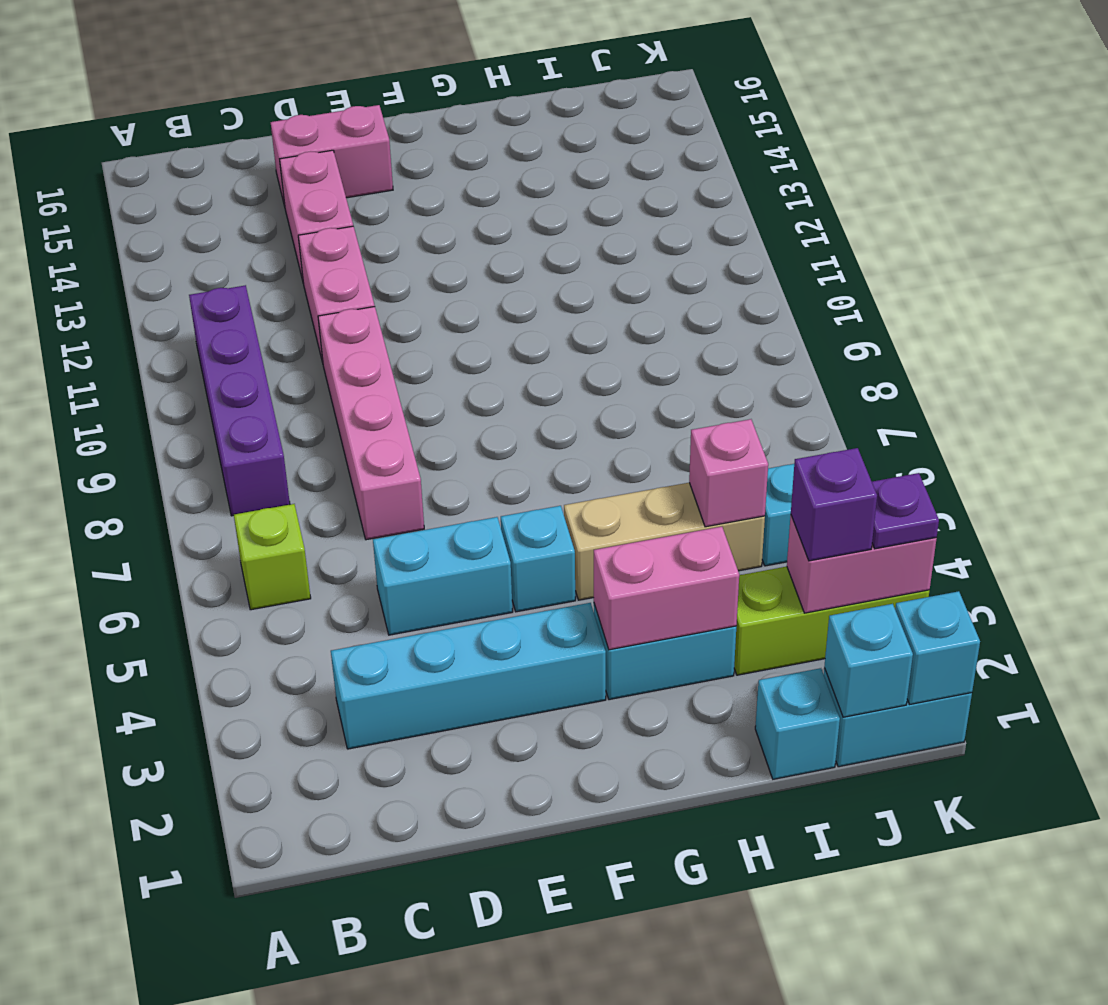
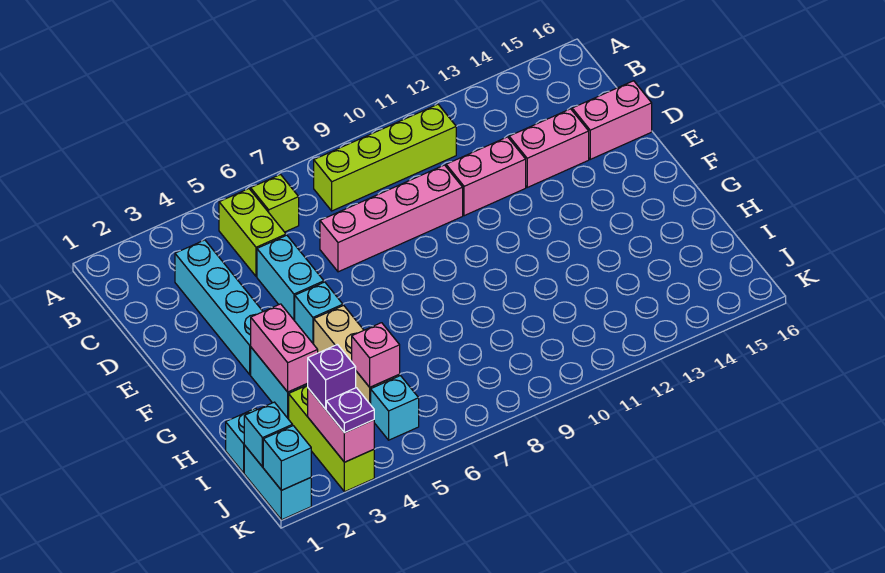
none -> lime 1x2 brick [219,189,286,277]
purple 1x4 brick [189,285,290,516] -> lime 1x4 brick [314,104,456,211]
pink 1x2 brick [271,105,393,206] -> pink 1x2 brick turned to [572,81,652,159]

